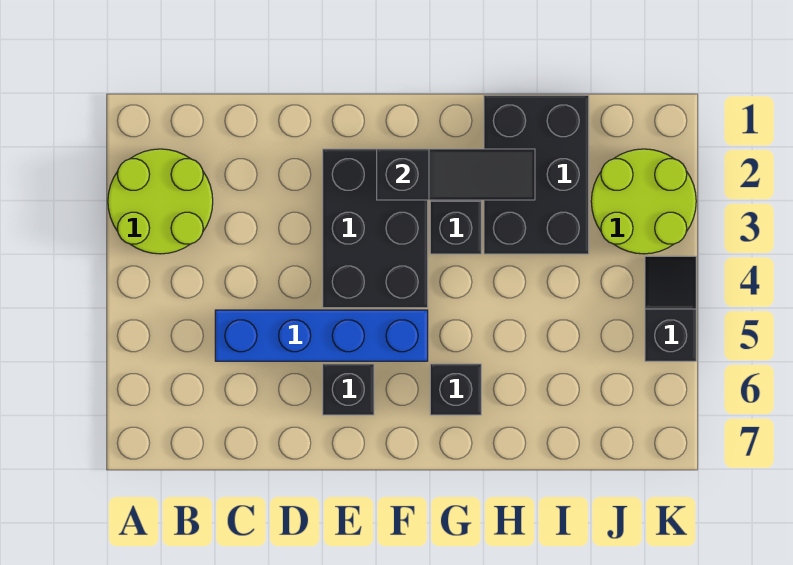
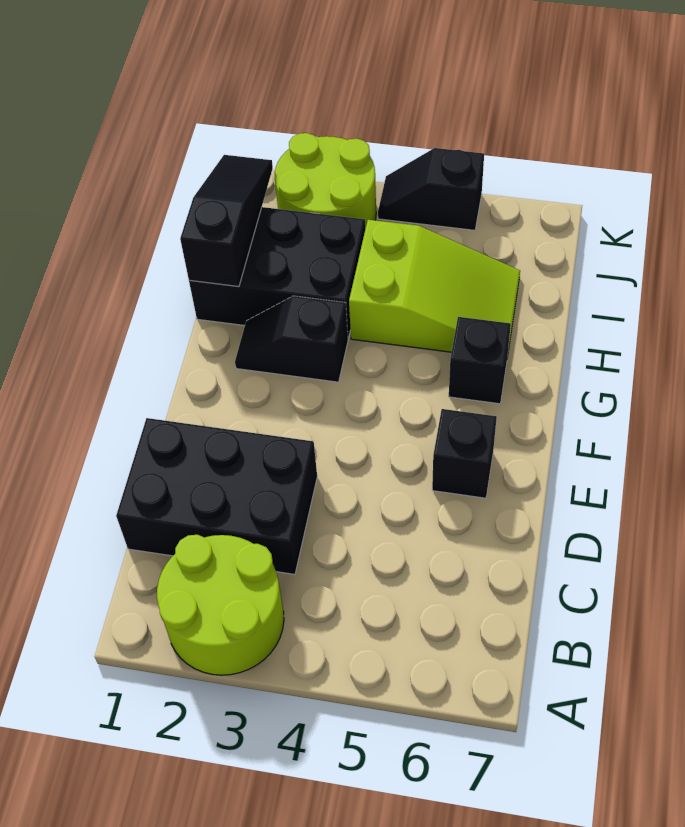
blue 1x4 brick [215,310,428,361] -> none
black 2x3 brick [323,149,428,308] -> black 2x3 brick moved to [116,418,317,574]
black 1x3 slope [377,149,535,200] -> black 1x3 slope moved to [180,155,273,287]
none -> lime 2x3 slope [349,220,520,352]

